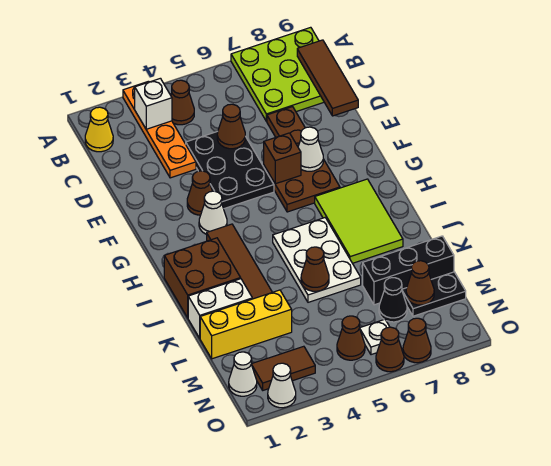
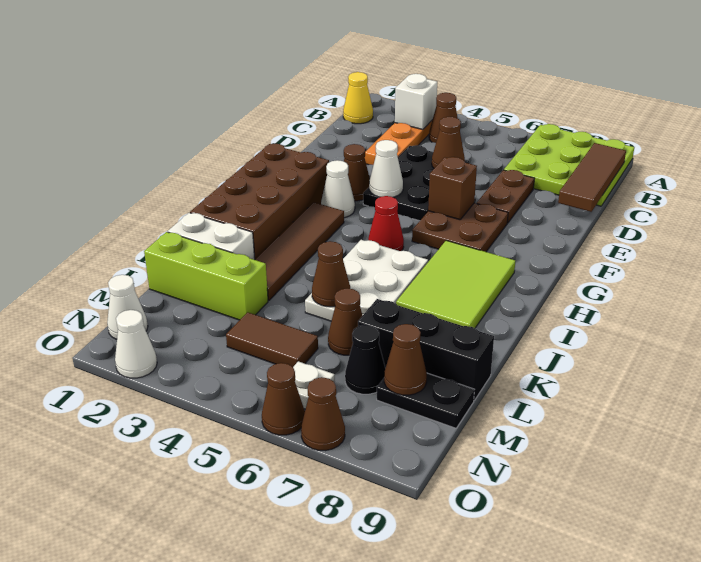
white 1x1 cone [298,127,323,171] -> white 1x1 cone moved to [369,140,403,197]
none -> red 1x1 cone [368,196,404,251]
brown 2x2 brick [164,238,241,318] -> brown 2x4 brick [190,144,329,259]
yellow 1x3 brick [200,290,292,359] -> lime 1x3 brick [144,232,268,320]
brown 1x2 tile [251,346,315,390] -> brown 1x2 tile moved to [226,312,318,367]
brown 1x1 cone [337,316,365,360] -> brown 1x1 cone moved to [328,288,363,355]

